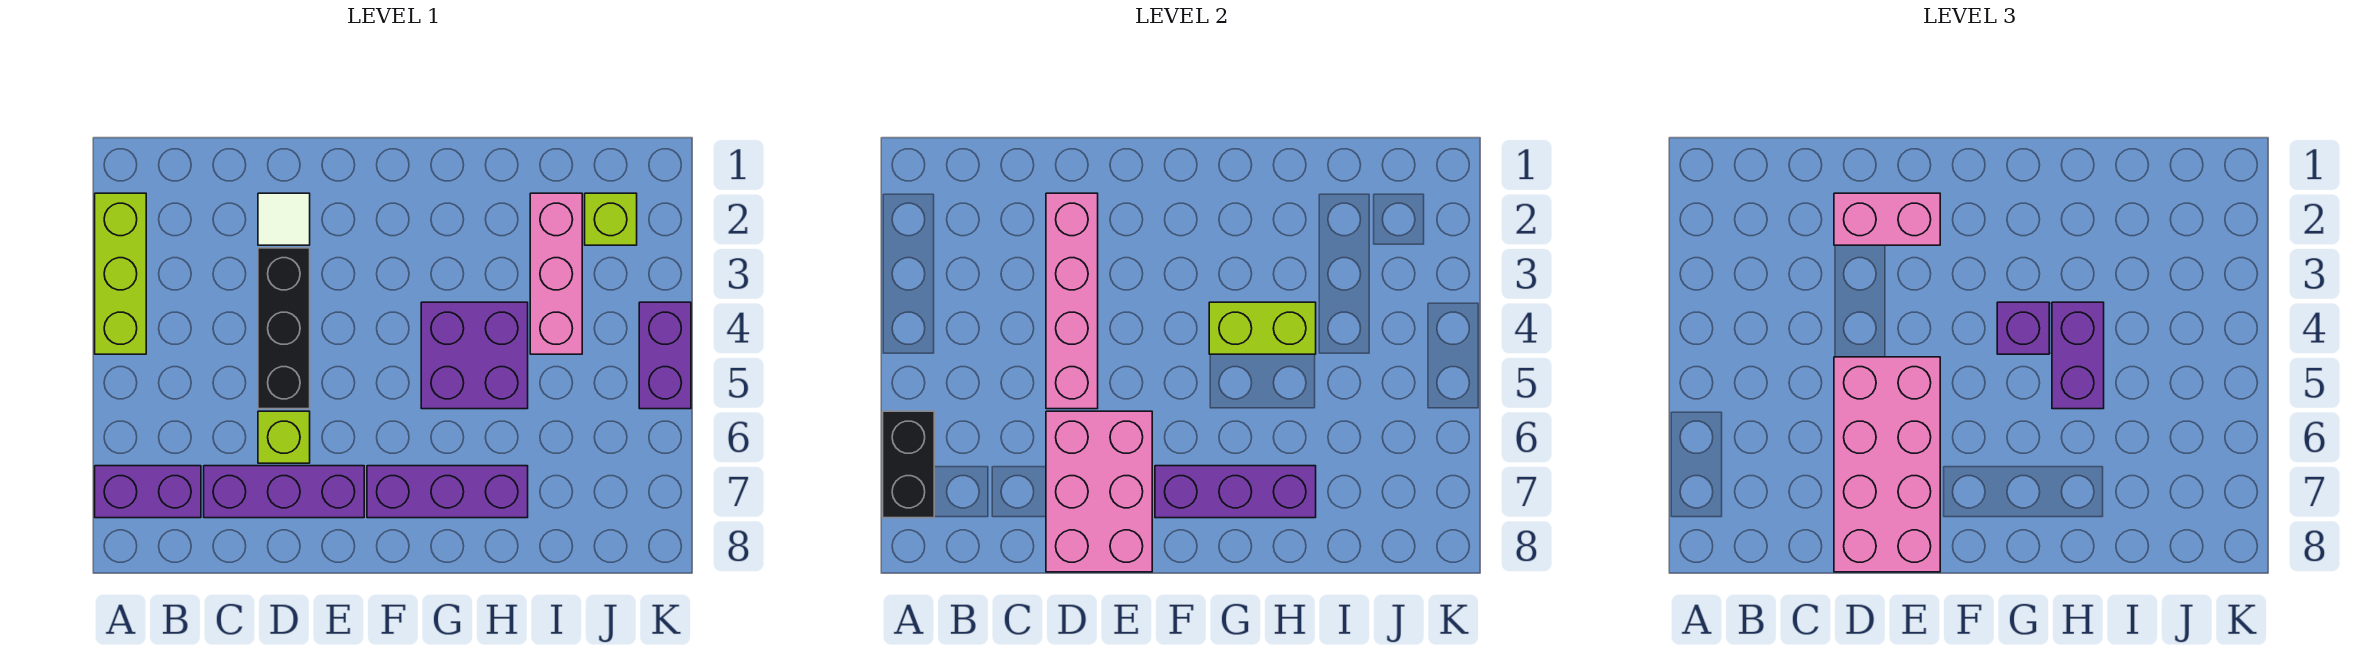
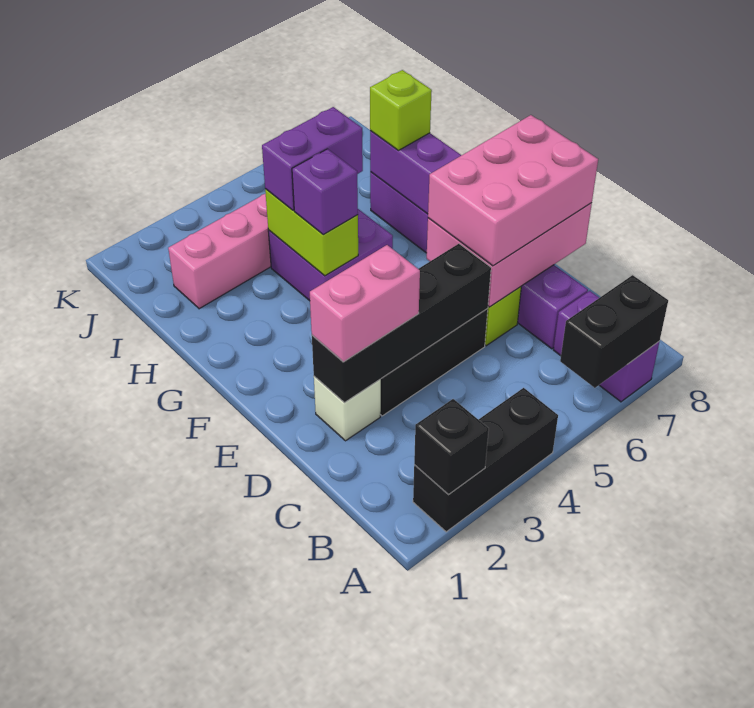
lime 1x3 brick [95,193,146,354] -> black 1x3 brick [413,388,558,532]
none -> black 1x1 brick [414,399,489,495]
white 1x1 tile [258,193,310,245] -> white 1x1 brick [314,376,381,441]
pink 1x4 brick [1046,193,1098,409] -> black 1x4 brick [312,244,491,403]
pink 1x2 brick [1834,193,1940,245] -> pink 1x2 brick turned to [310,245,420,362]
pink 2x4 brick [1834,357,1940,572] -> pink 2x3 brick [428,115,598,266]
lime 1x1 brick [585,193,637,245] -> lime 1x1 brick moved to [370,70,432,150]
purple 1x2 brick [639,302,691,409] -> none

